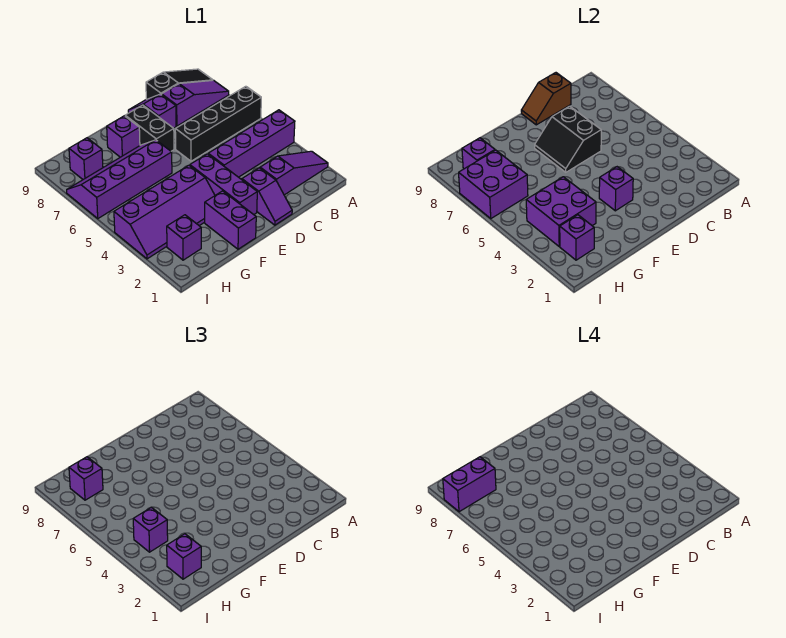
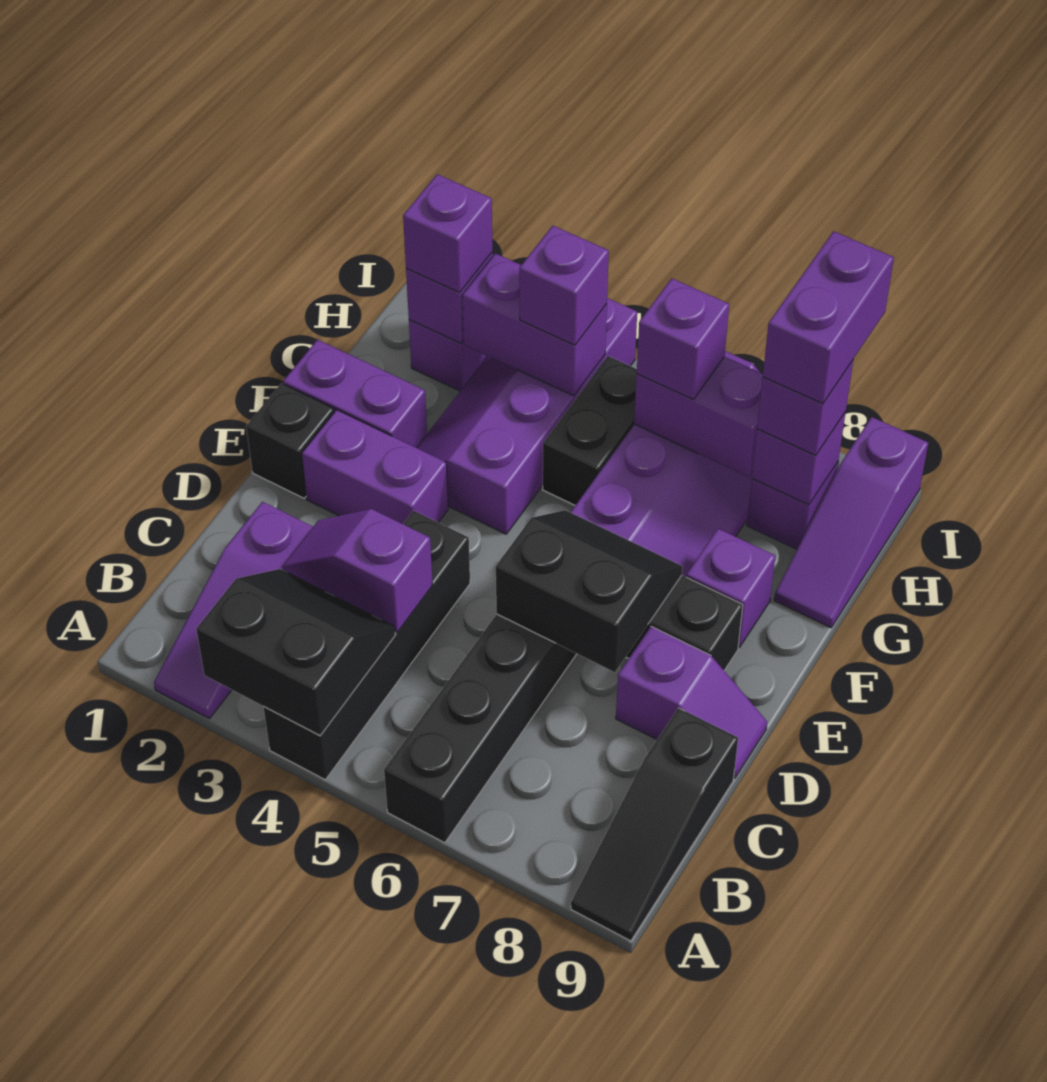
none -> black 2x2 slope [196,569,395,736]
purple 1x4 brick [208,110,295,177] -> black 1x4 brick [263,511,470,780]
purple 1x3 slope [162,80,229,126] -> purple 1x3 slope moved to [774,417,928,628]
brown 1x2 slope [521,73,571,125] -> none
purple 1x2 slope [242,168,292,225] -> purple 1x2 slope moved to [282,509,432,632]
none -> black 1x1 brick [246,383,334,498]
purple 1x3 brick [190,154,257,215] -> purple 1x2 brick [302,410,448,524]
purple 1x1 brick [599,167,633,211] -> purple 1x1 brick moved to [637,278,729,400]
purple 2x2 brick [526,177,596,246] -> purple 1x2 brick [462,253,607,396]
none -> black 1x2 brick [543,356,637,505]
purple 2x2 brick [459,150,528,218] -> purple 1x2 brick [634,357,763,477]

